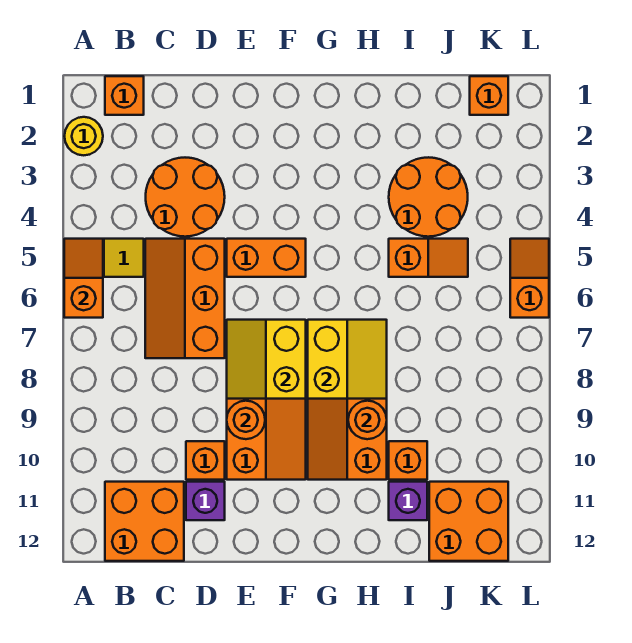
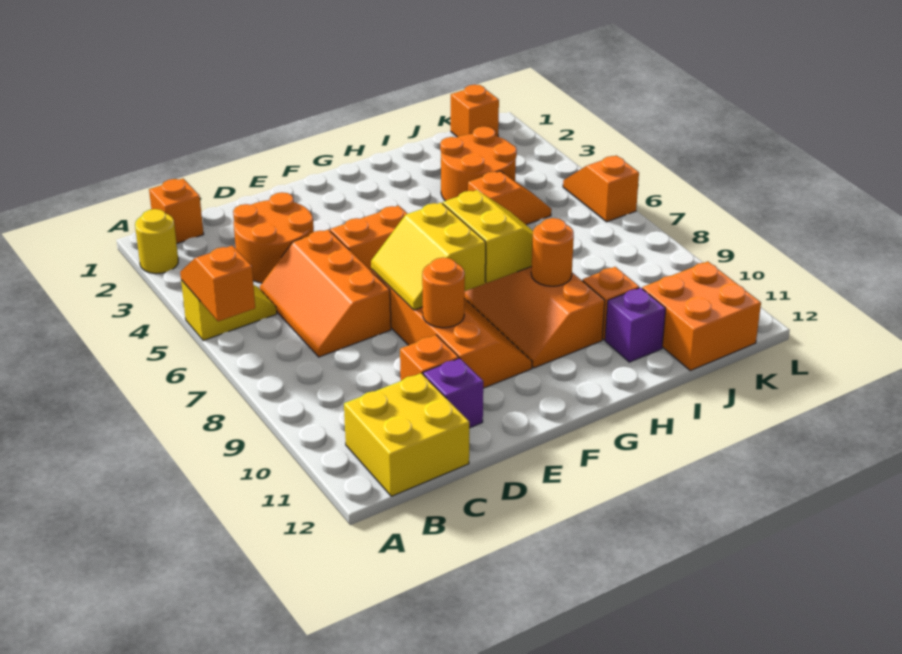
orange 2x2 brick [105,482,184,561] -> yellow 2x2 brick [344,373,469,496]

